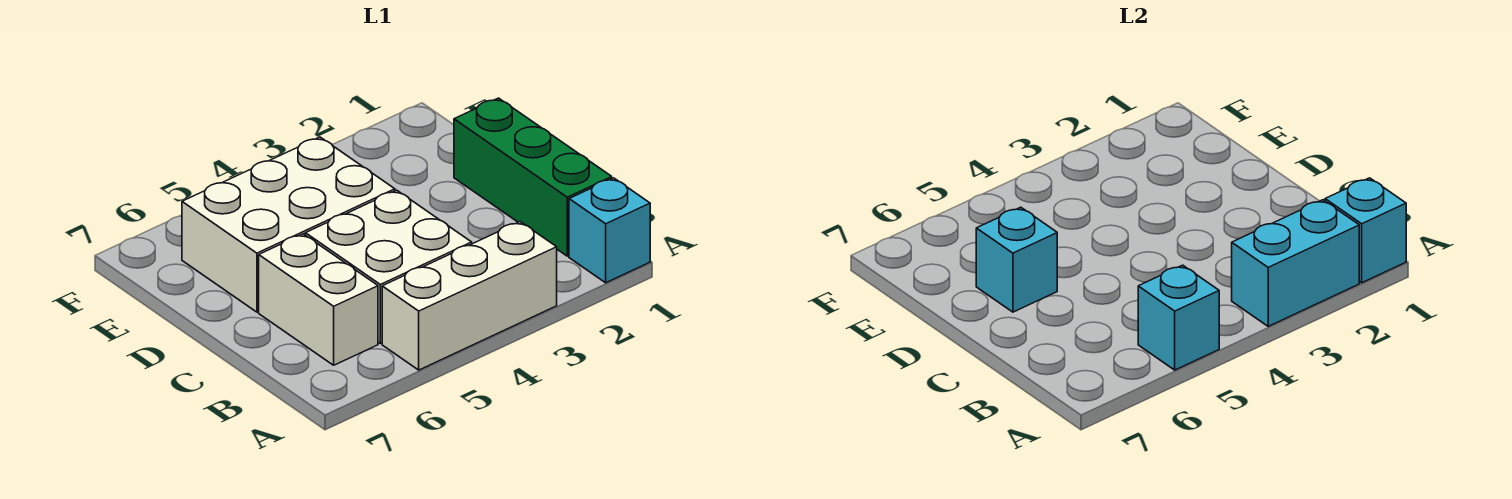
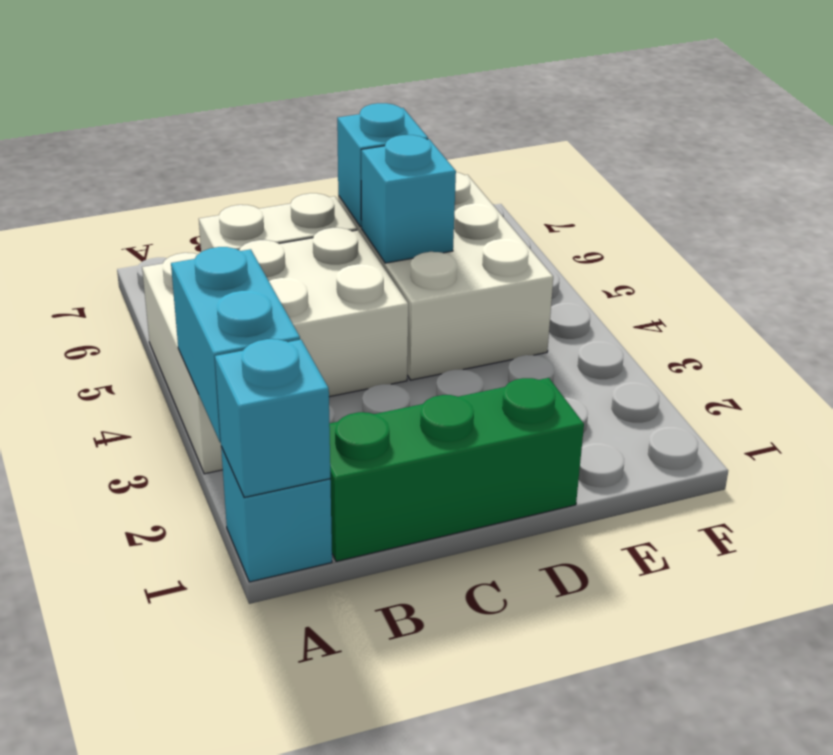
cyan 1x1 brick [1138,265,1219,370] -> cyan 1x1 brick moved to [361,135,456,263]

